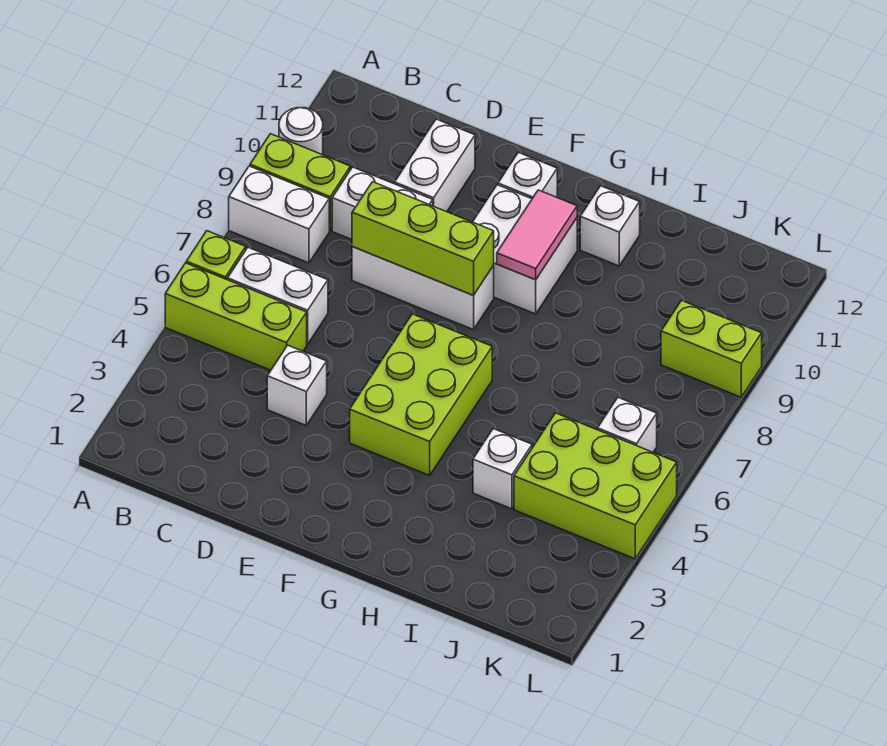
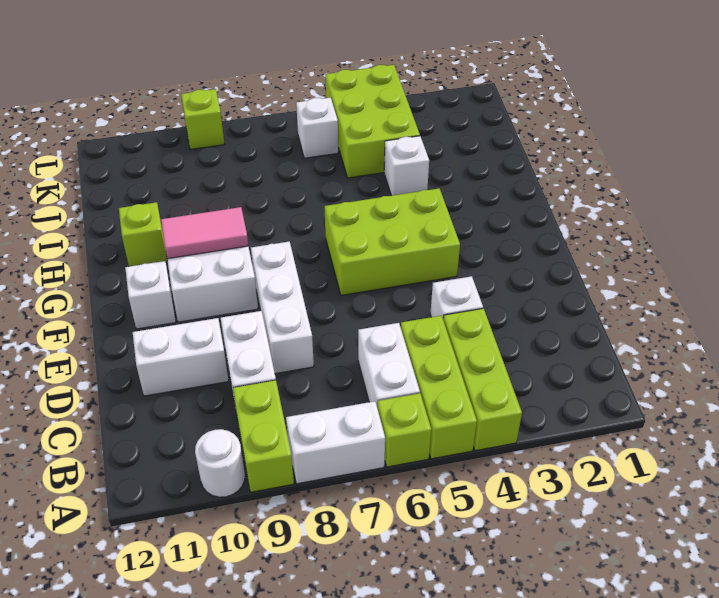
white 1x2 brick [229,166,329,263] -> white 1x2 brick turned to [286,401,385,484]
lime 1x3 brick [352,182,494,296] -> lime 1x3 brick moved to [443,309,522,451]
white 1x1 brick [580,186,640,266] -> lime 1x1 brick [119,202,167,266]
lime 1x2 brick [661,300,762,397] -> lime 1x1 brick [181,89,224,150]

